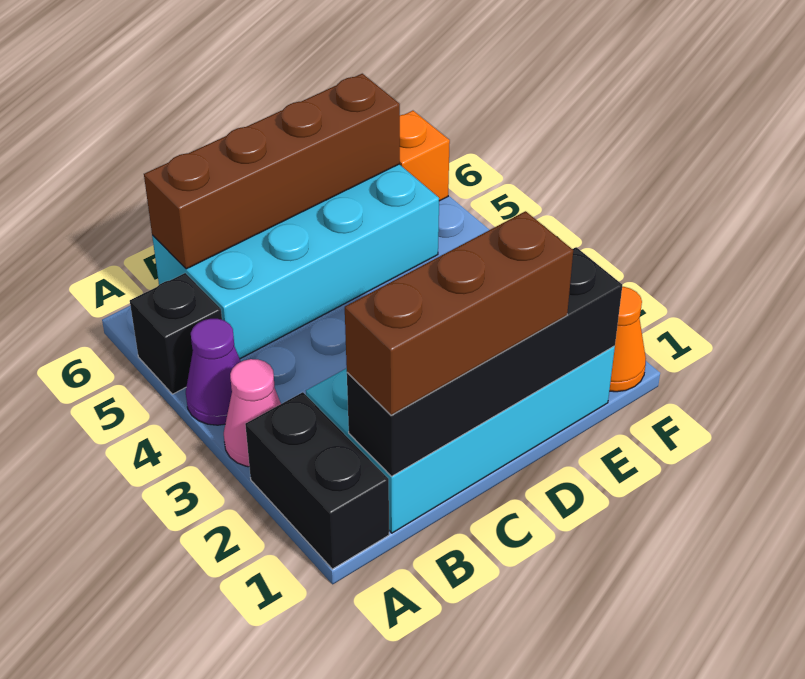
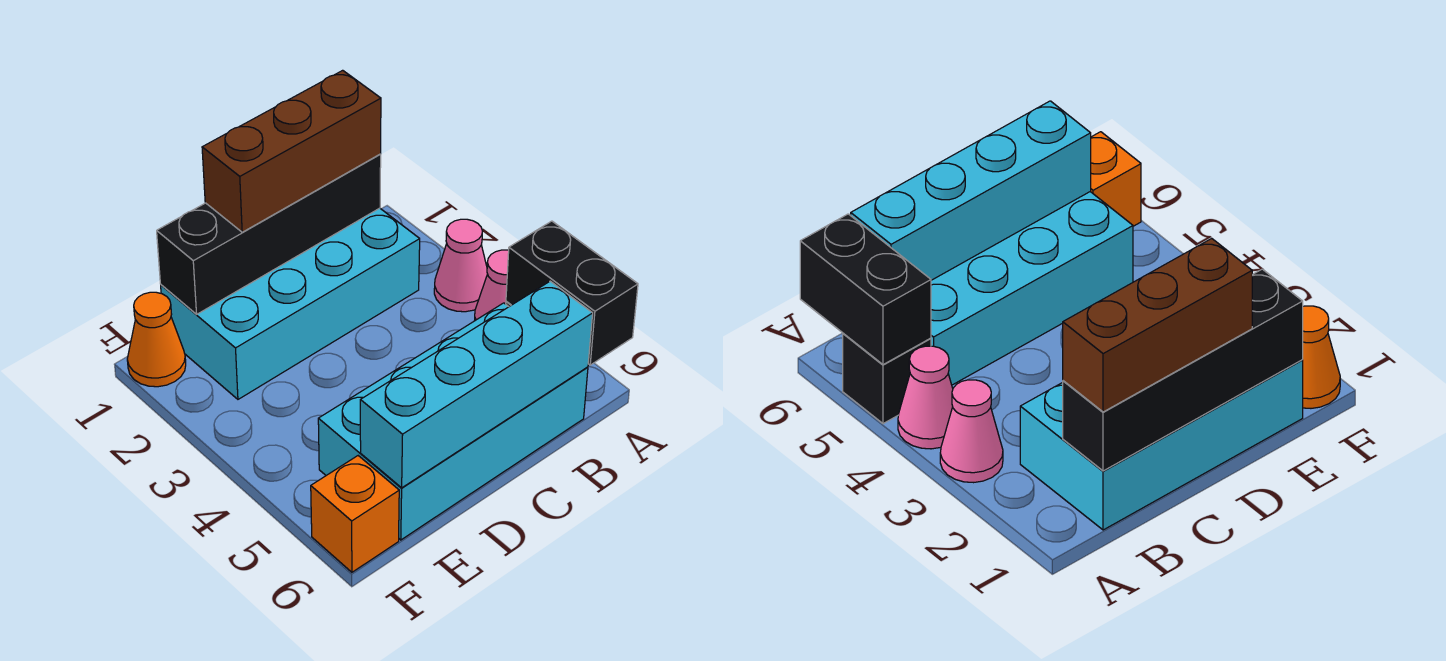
black 1x2 brick [245,392,389,569] -> black 1x2 brick moved to [506,221,638,365]
purple 1x1 cone [186,319,241,425] -> pink 1x1 cone [475,250,509,320]
brown 1x4 brick [144,74,400,269] -> cyan 1x4 brick [360,281,593,488]

